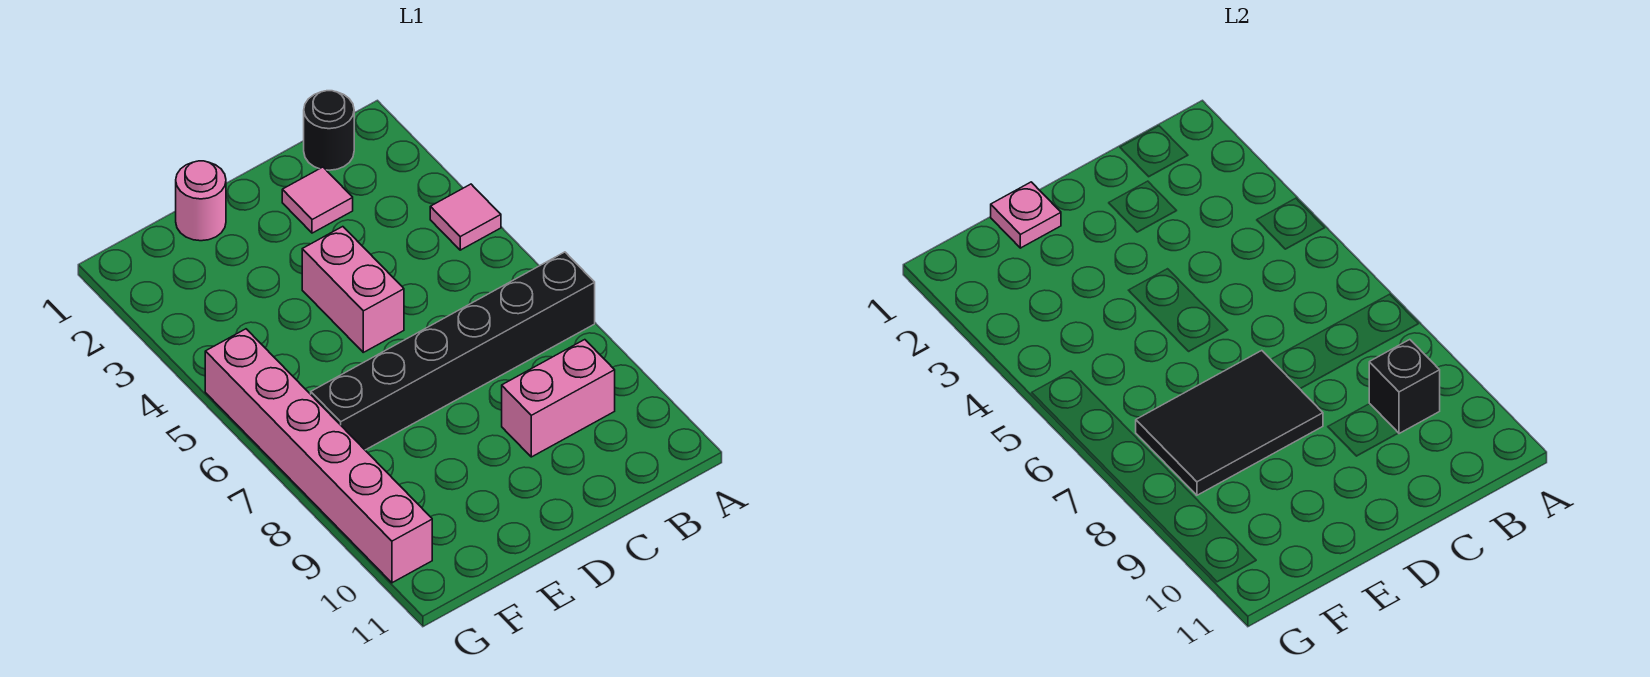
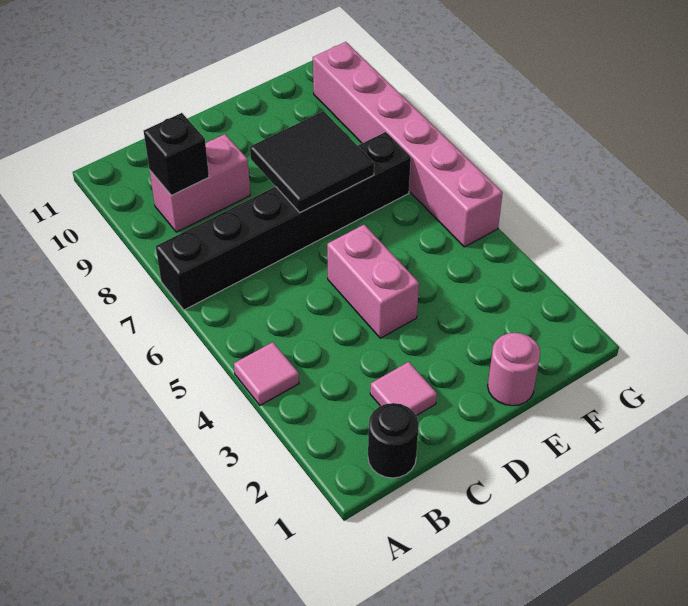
black 2x3 tile [1136,351,1323,495] -> black 2x2 tile [250,111,374,213]
pink 1x1 plate [991,182,1061,248] -> none

